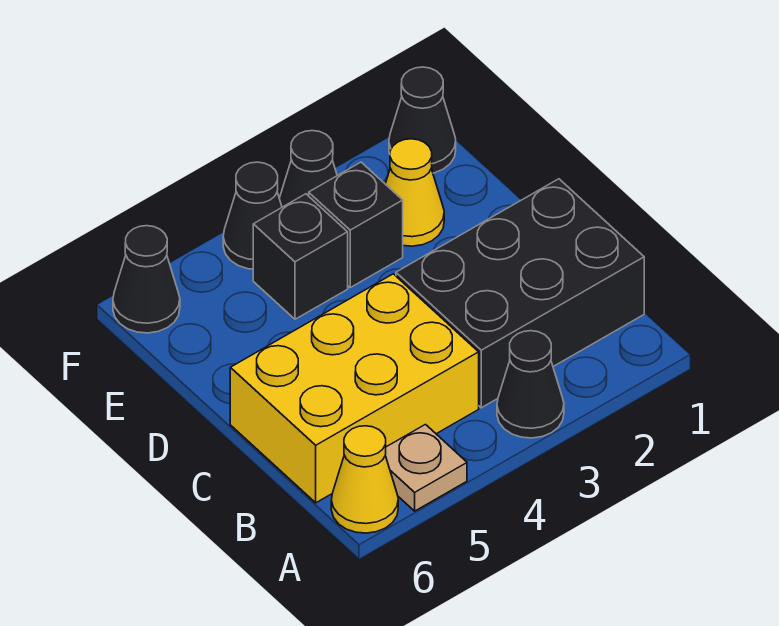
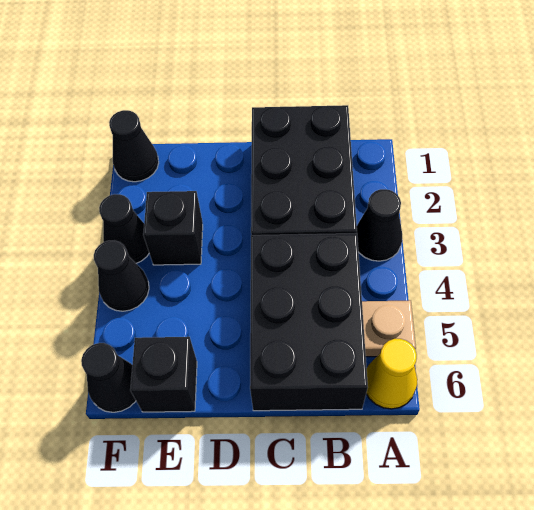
yellow 2x3 brick [230,274,479,503] -> black 2x3 brick [250,233,368,411]
yellow 1x1 cone [385,139,444,246] -> none
black 1x1 brick [253,194,348,319] -> black 1x1 brick moved to [130,337,197,412]

